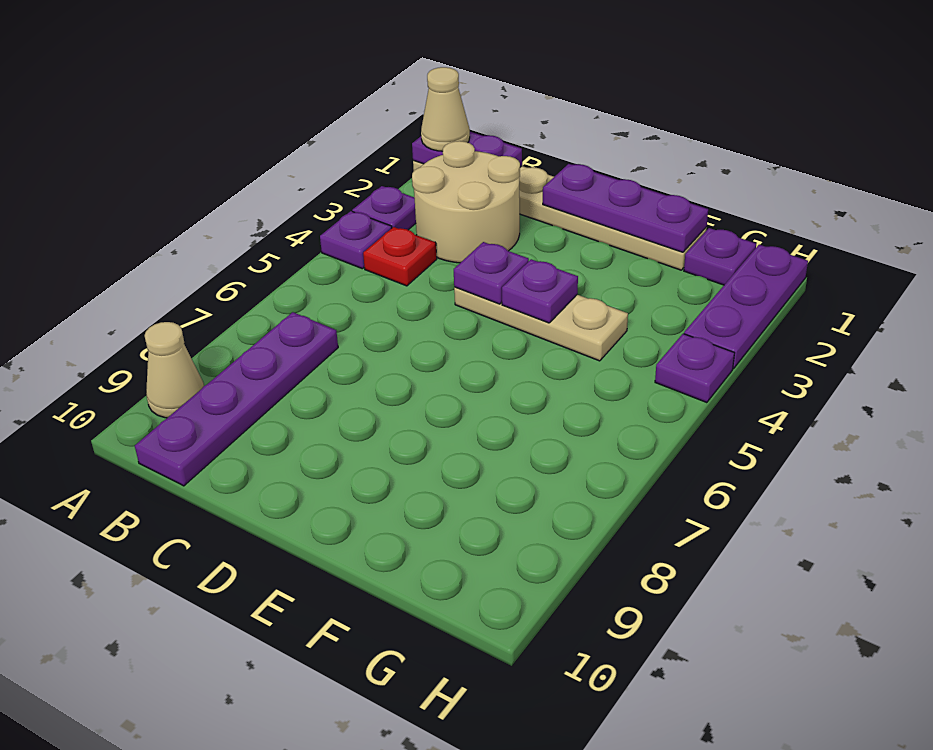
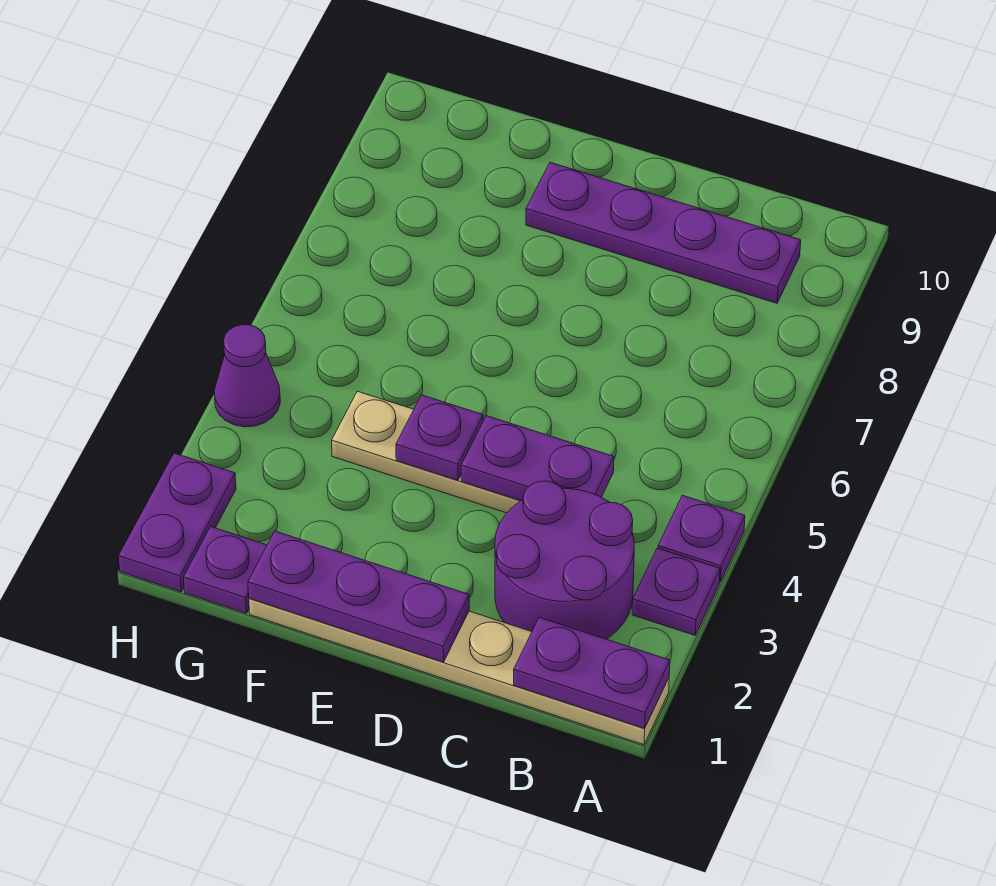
tan 1x1 cone [421,67,470,151] -> none
tan 1x1 cone [145,322,204,418] -> none
tan 2x2 round brick [412,141,520,263] -> purple 2x2 round brick [495,481,634,639]
red 1x1 plate [363,227,437,286] -> none
purple 1x4 plate [135,312,338,486] -> purple 1x4 plate turned to [526,162,801,303]
purple 1x1 plate [454,242,529,304] -> purple 1x2 plate [461,416,614,501]
purple 1x3 plate [684,245,808,369] -> purple 1x2 plate [118,453,236,592]
purple 1x1 plate [655,334,734,403] -> purple 1x1 cone [214,325,280,427]

